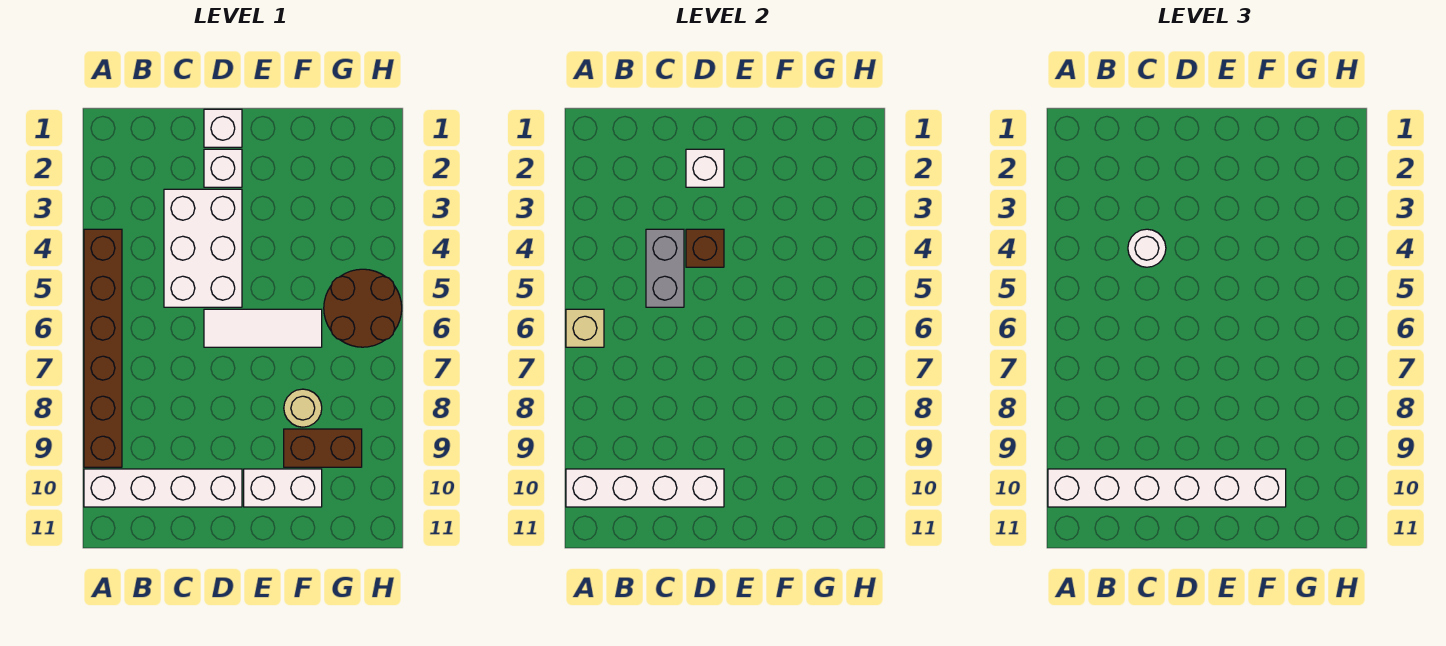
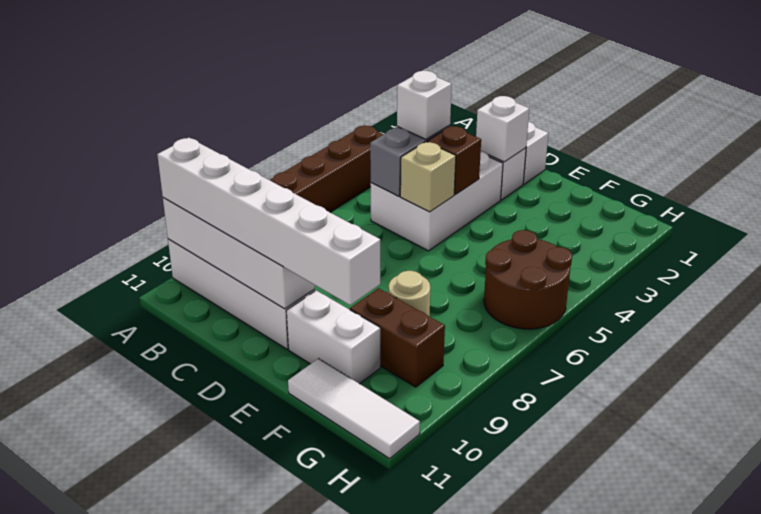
tan 1x1 brick [566,309,604,347] -> tan 1x1 brick moved to [400,142,456,212]
white 1x1 round brick [1128,229,1166,267] -> white 1x1 brick [397,71,452,140]
white 1x3 tile [204,309,322,347] -> white 1x3 tile moved to [288,359,420,459]

